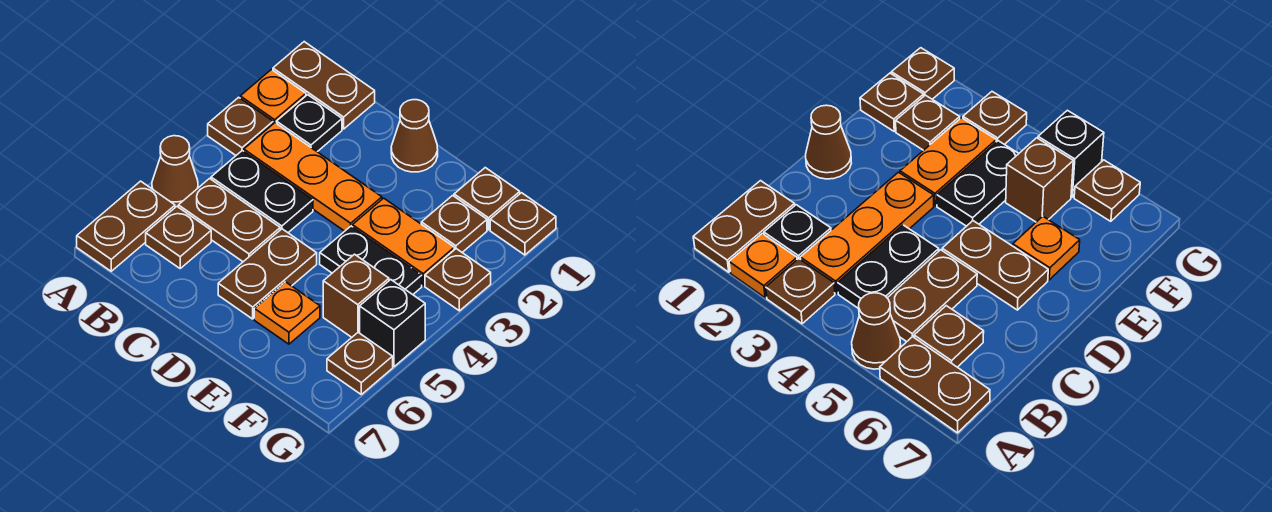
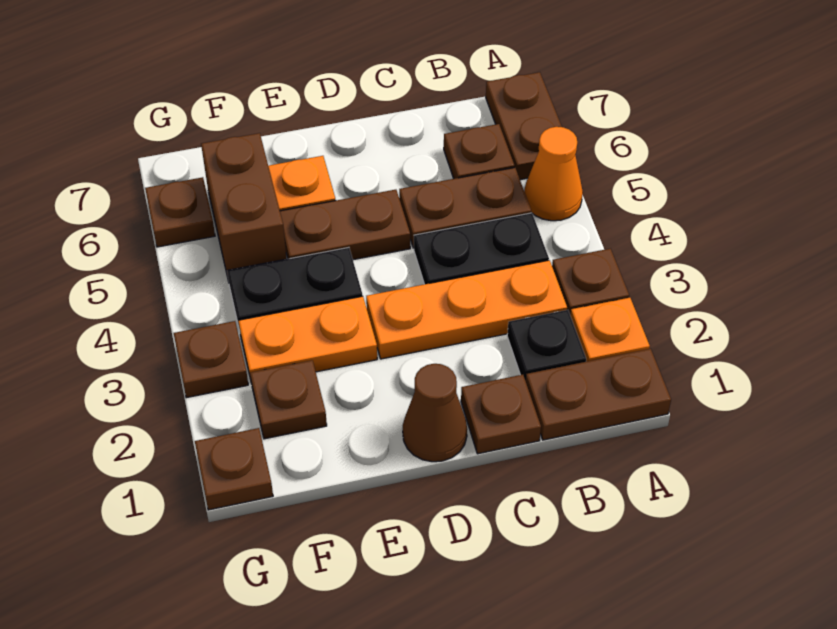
brown 1x1 cone [152,136,198,207] -> orange 1x1 cone [524,127,583,221]
brown 1x2 plate [218,229,317,319] -> brown 1x2 plate turned to [280,190,410,260]
brown 1x1 plate [454,168,520,230] -> brown 1x1 plate moved to [461,375,541,454]
brown 1x1 brick [323,254,389,337] -> brown 1x2 brick [201,133,287,282]
black 1x1 brick [360,280,425,367] -> none

